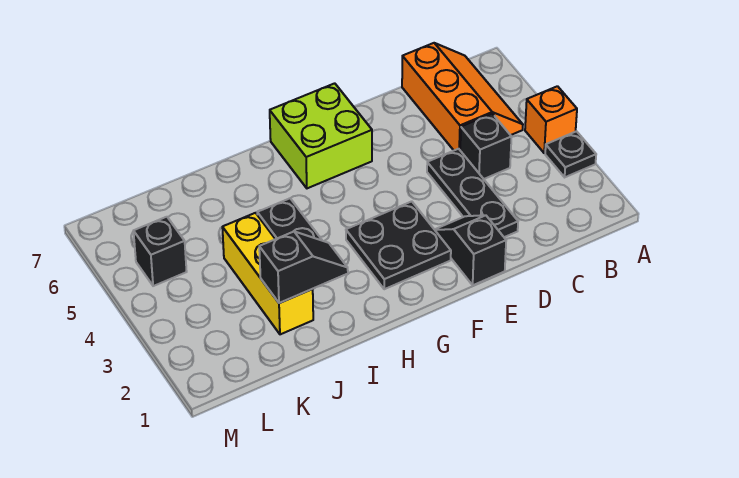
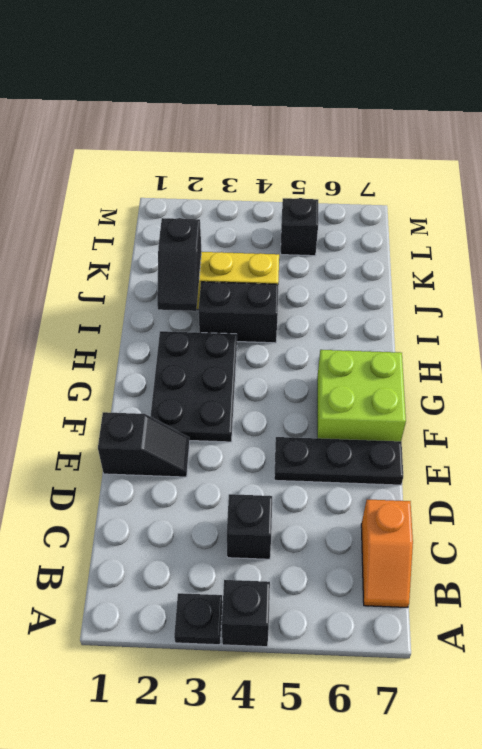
orange 1x1 brick [525,86,577,153] -> black 1x1 brick [222,580,270,647]
orange 2x3 slope [402,43,523,150] -> orange 1x2 slope [361,499,413,608]
black 1x3 plate [427,149,518,237] -> black 1x3 plate moved to [274,437,403,485]
black 2x2 plate [346,201,451,289] -> black 2x3 plate [150,331,237,442]

